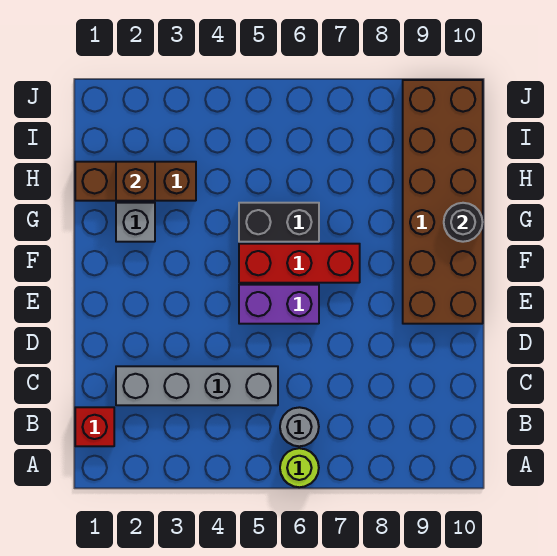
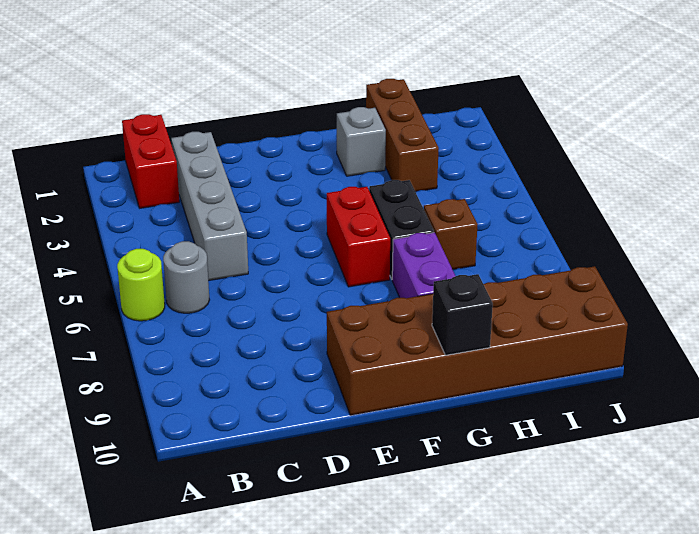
red 1x1 brick [75,407,114,446] -> red 1x2 brick [122,114,179,208]
purple 1x2 brick [239,285,319,324] -> purple 1x2 brick moved to [392,233,455,298]
red 1x3 brick [239,244,360,283] -> red 1x2 brick [327,187,390,287]
black 1x1 round brick [444,203,483,242] -> black 1x1 brick [432,274,493,355]
brown 1x1 brick [116,162,155,201] -> brown 1x1 brick moved to [424,199,478,270]

